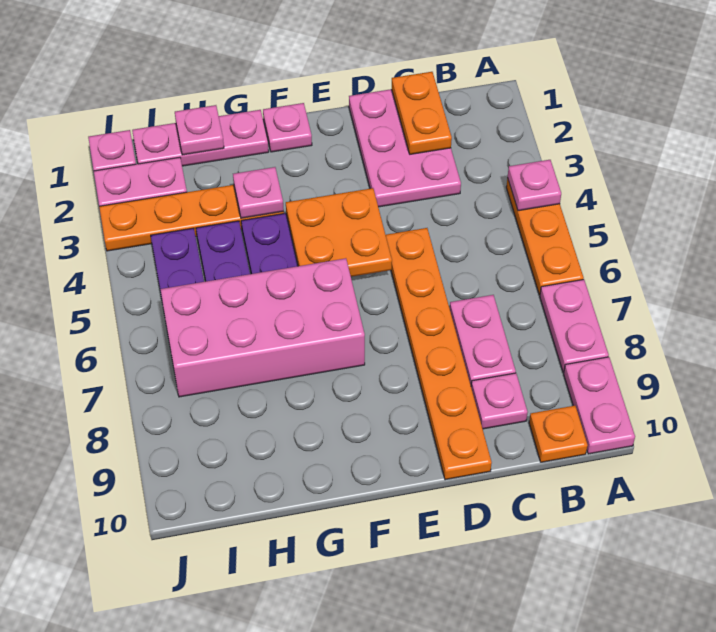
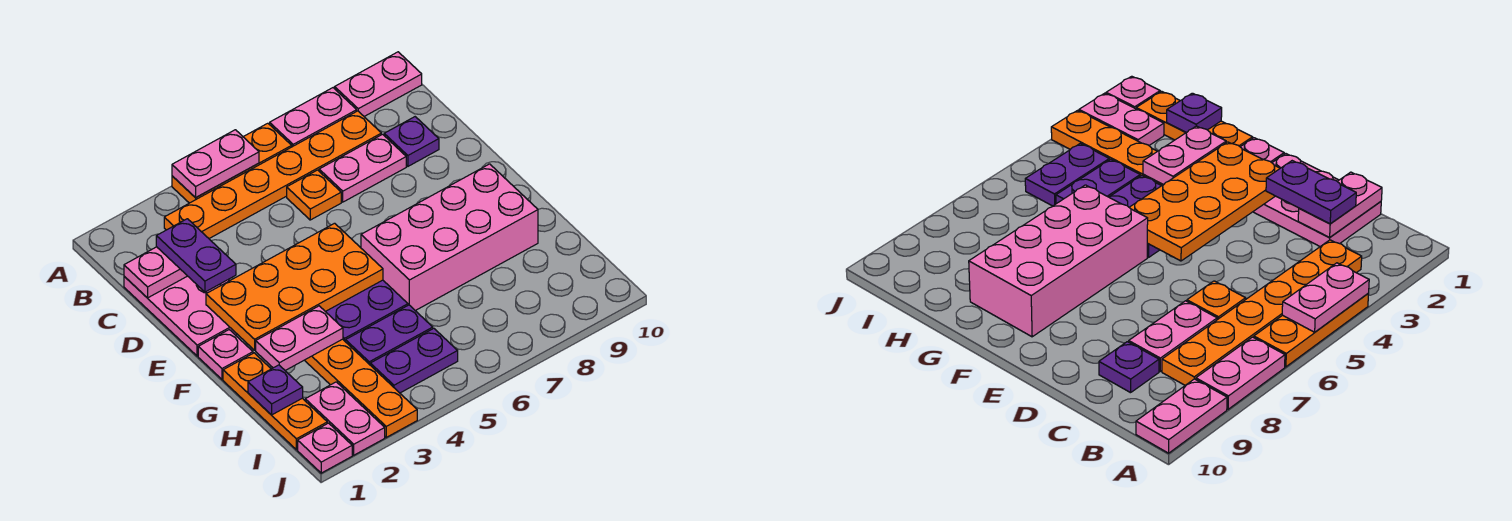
pink 1x1 plate [508,160,561,211] -> pink 1x2 plate [172,130,259,198]
orange 1x1 plate [529,406,588,462] -> orange 1x1 plate moved to [287,170,341,220]
pink 2x3 plate [349,89,461,207] -> pink 2x3 plate turned to [124,276,237,356]
orange 1x2 plate [392,72,452,154] -> pink 1x2 plate [124,247,187,298]
none -> purple 1x2 plate [156,219,236,292]
pink 1x1 plate [471,373,528,429] -> purple 1x1 plate [384,117,439,166]
orange 1x6 plate [386,228,492,480] -> orange 1x6 plate moved to [164,111,381,238]
orange 2x2 plate [286,188,392,277] -> orange 2x4 plate [206,223,383,350]
pink 2x4 brick [161,258,365,397] -> pink 2x4 brick turned to [361,164,538,311]
pink 1x3 plate [132,110,269,166] -> orange 1x3 plate [223,353,327,450]
pink 1x1 plate [233,167,284,218] -> pink 1x2 plate [256,306,343,370]
pink 1x1 plate [175,105,224,155] -> purple 1x1 plate [248,365,303,415]

